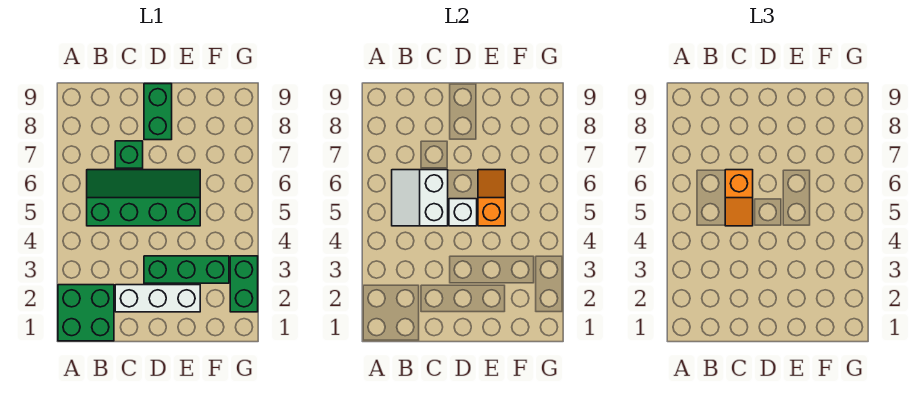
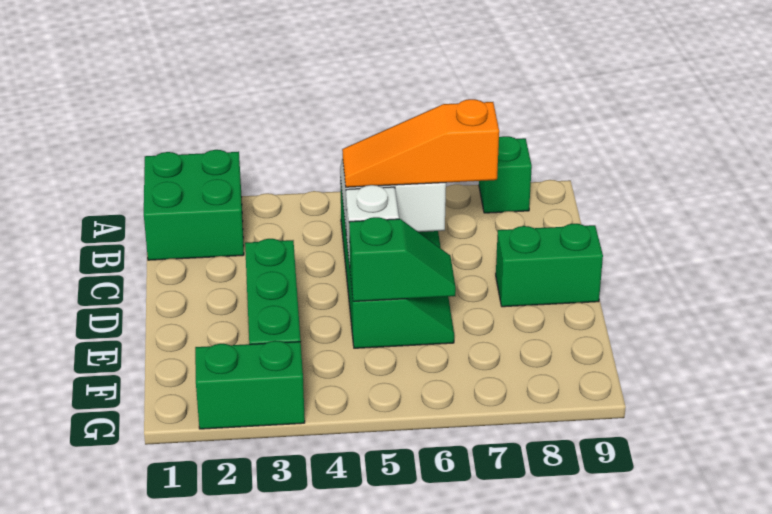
white 1x3 brick [115,285,200,312] -> none
orange 1x2 slope [725,170,753,226] -> orange 1x3 slope [342,99,499,187]
green 1x1 brick [115,141,143,168] -> green 1x1 brick moved to [479,136,532,213]
orange 1x2 slope [478,170,505,226] -> green 1x2 slope [349,217,456,301]

